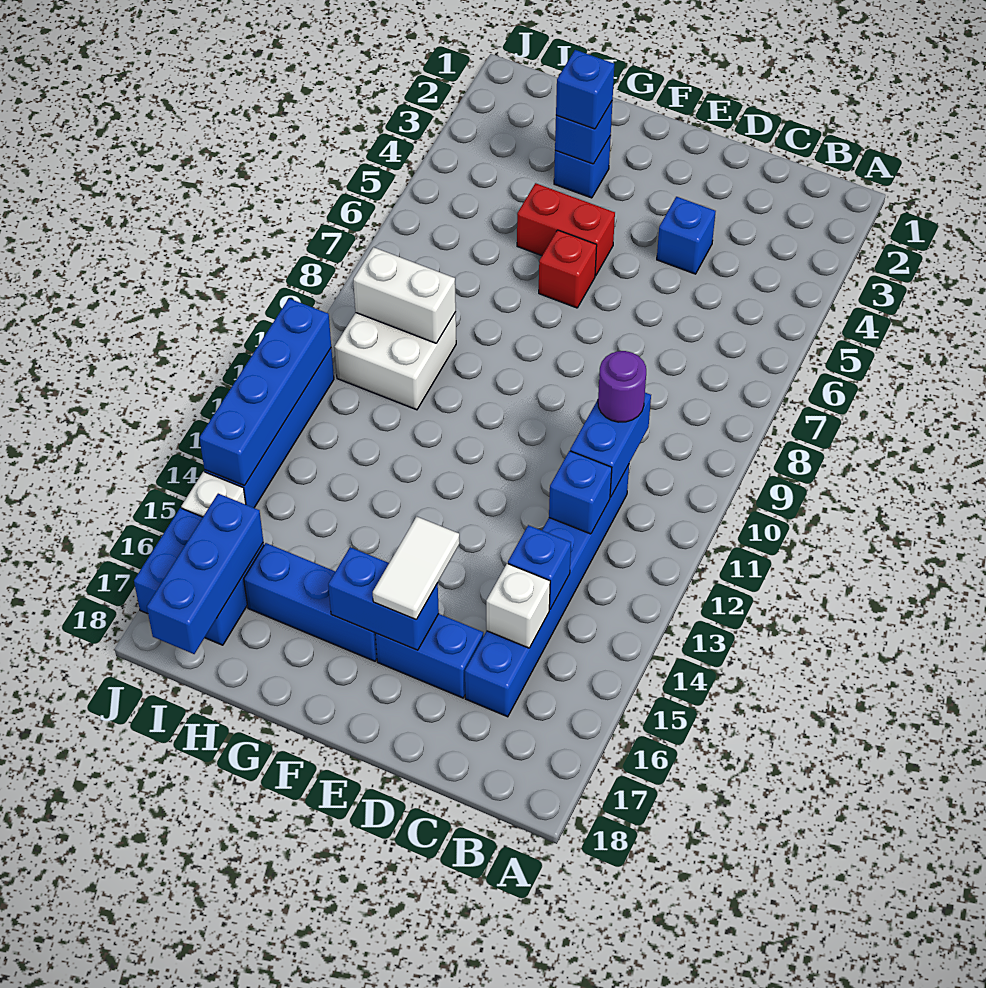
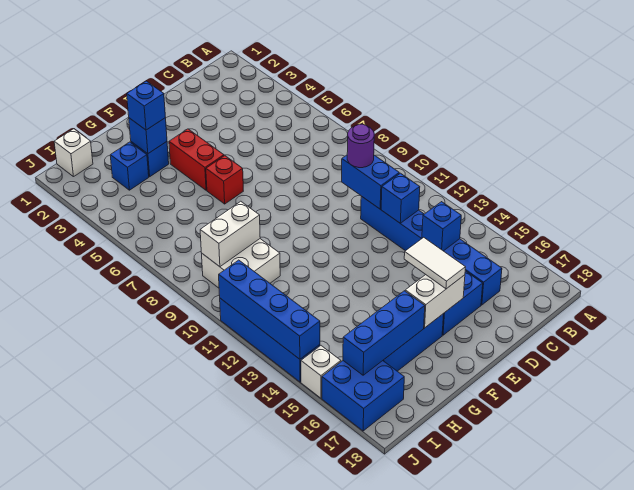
white 1x1 brick [486,564,550,648] -> white 1x1 brick moved to [54,129,93,177]
blue 1x1 brick [657,197,716,274] -> blue 1x1 brick moved to [110,142,149,190]
blue 1x2 brick [328,547,439,650] -> white 1x2 brick [405,275,465,328]
red 1x2 brick [517,183,615,276] -> red 1x2 brick turned to [169,129,224,190]
blue 1x3 brick [147,494,263,654] -> blue 1x3 brick turned to [343,291,425,375]

